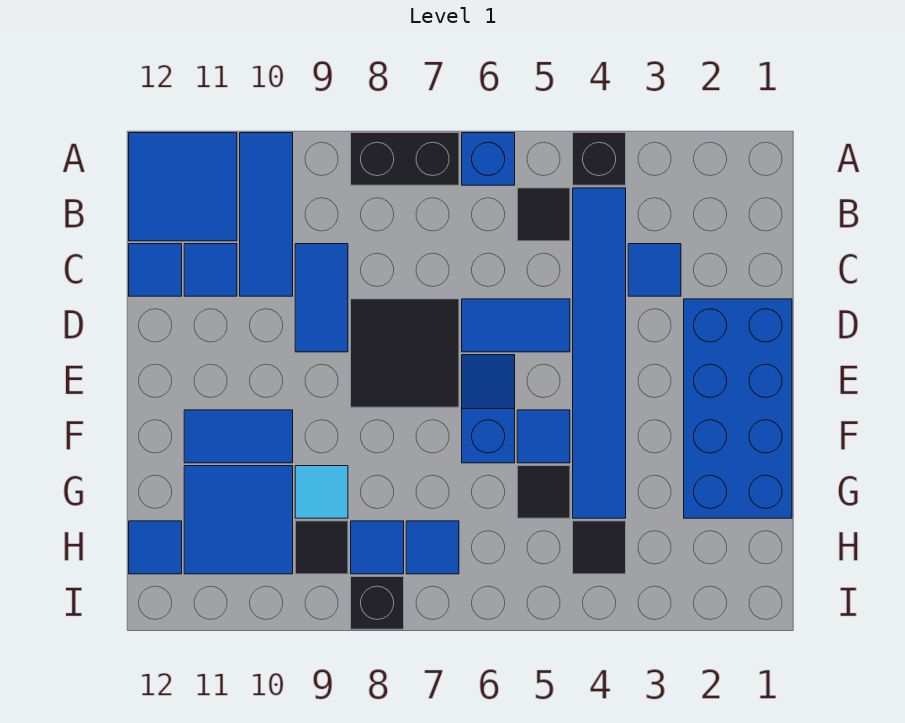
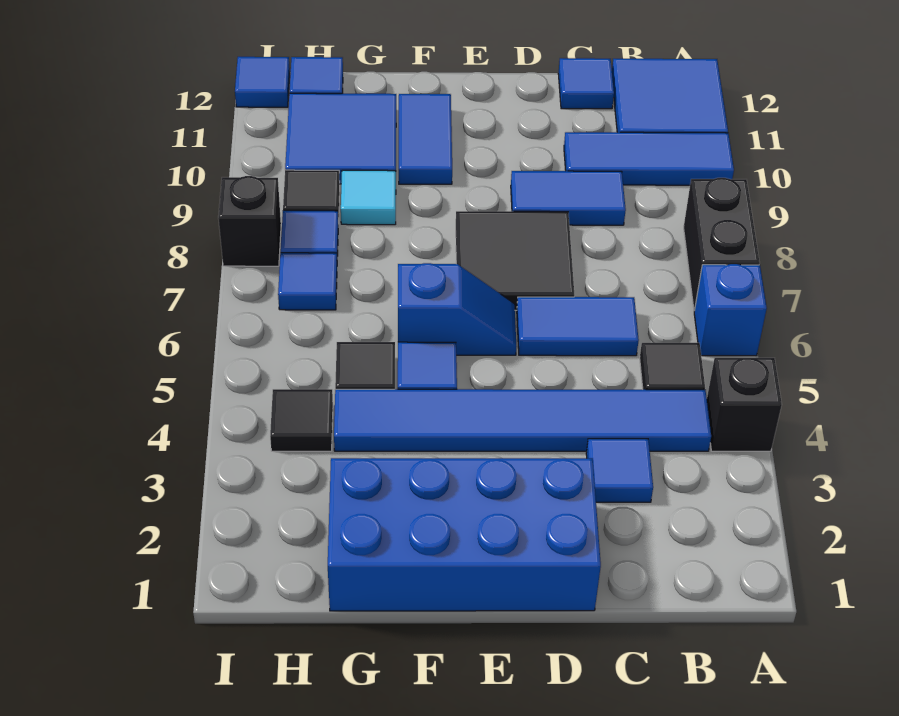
blue 1x1 tile [184,244,237,296] -> blue 1x1 tile moved to [235,57,290,107]
blue 1x2 tile [462,299,570,352] -> blue 1x2 tile turned to [517,297,639,356]

